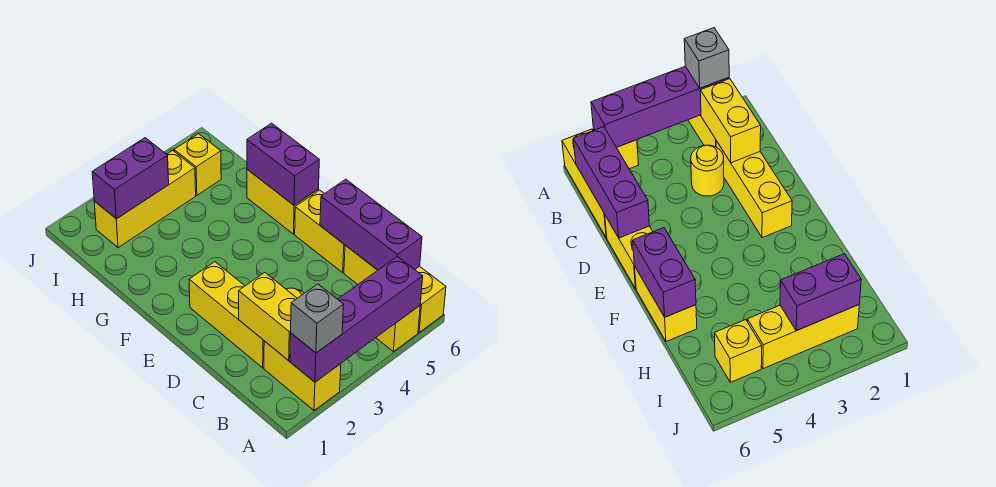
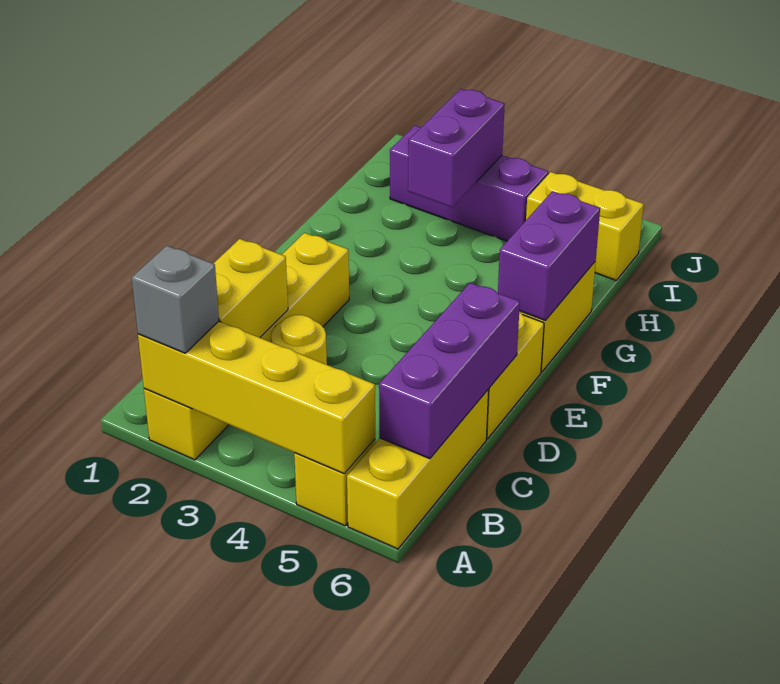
purple 1x4 brick [290,257,423,382] -> yellow 1x4 brick [138,321,375,474]
yellow 1x3 brick [94,150,196,248] -> purple 1x3 brick [390,126,548,241]
purple 1x2 brick [92,138,169,219] -> purple 1x2 brick turned to [408,89,505,207]
yellow 1x1 brick [174,134,221,195] -> yellow 1x2 brick [526,172,644,280]

